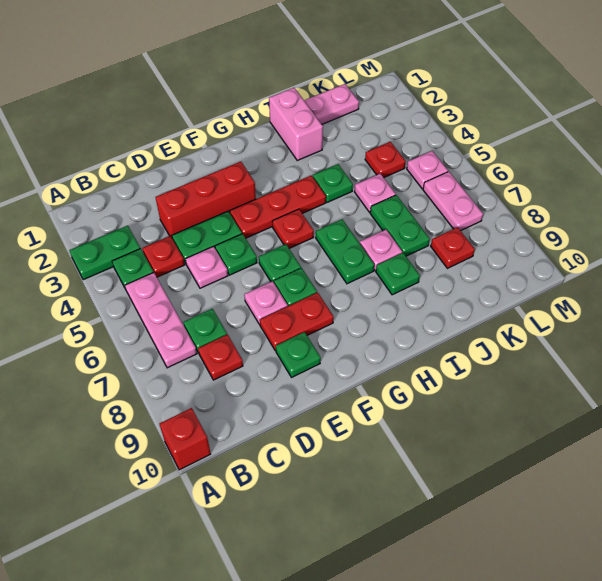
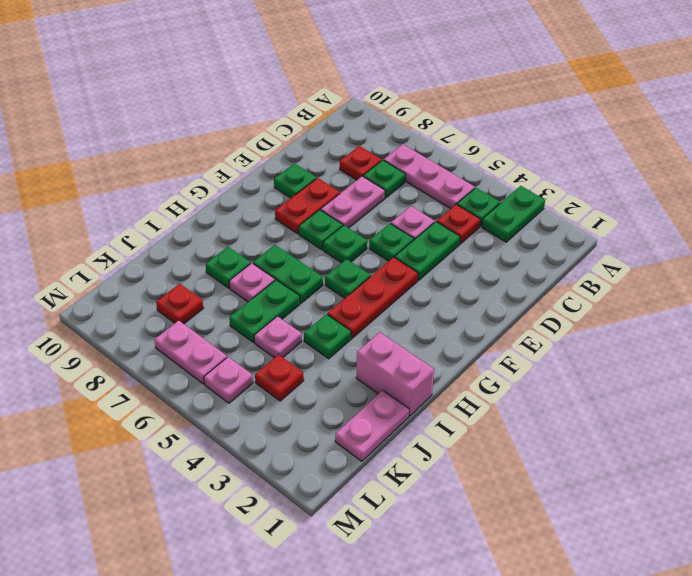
red 1x1 brick [160,408,211,470] -> none
red 1x3 brick [156,162,256,239] -> none
pink 1x1 plate [244,281,288,325] -> pink 1x2 plate [321,176,385,228]
red 1x1 plate [272,209,314,248] -> green 1x1 plate [325,259,371,298]
green 1x2 plate [370,195,430,256] -> green 1x2 plate turned to [229,280,300,343]

